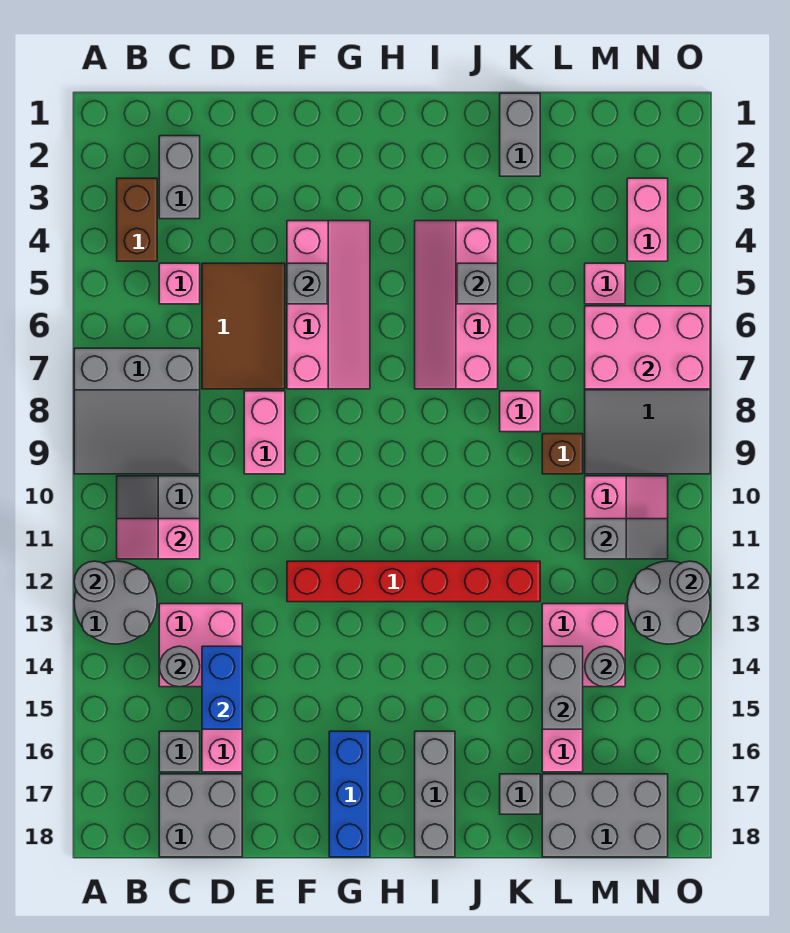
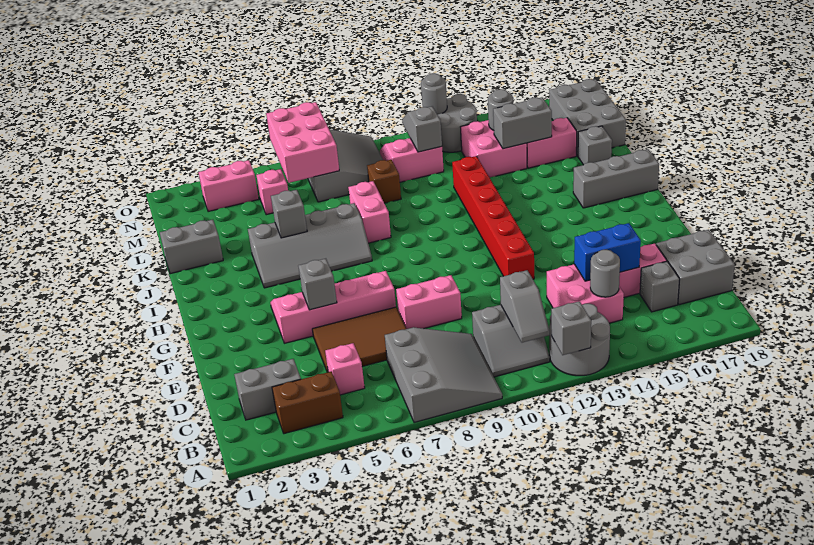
grey 1x1 round brick [74,561,115,602] -> grey 1x1 brick [551,301,591,355]
pink 1x2 slope [117,519,200,559] -> grey 1x2 slope [500,270,550,343]
blue 1x3 brick [329,731,370,857] -> none
pink 2x4 slope [415,221,498,389] -> grey 2x4 slope [248,203,372,288]
pink 1x1 brick [500,391,540,432] -> pink 1x2 brick [348,181,391,243]

